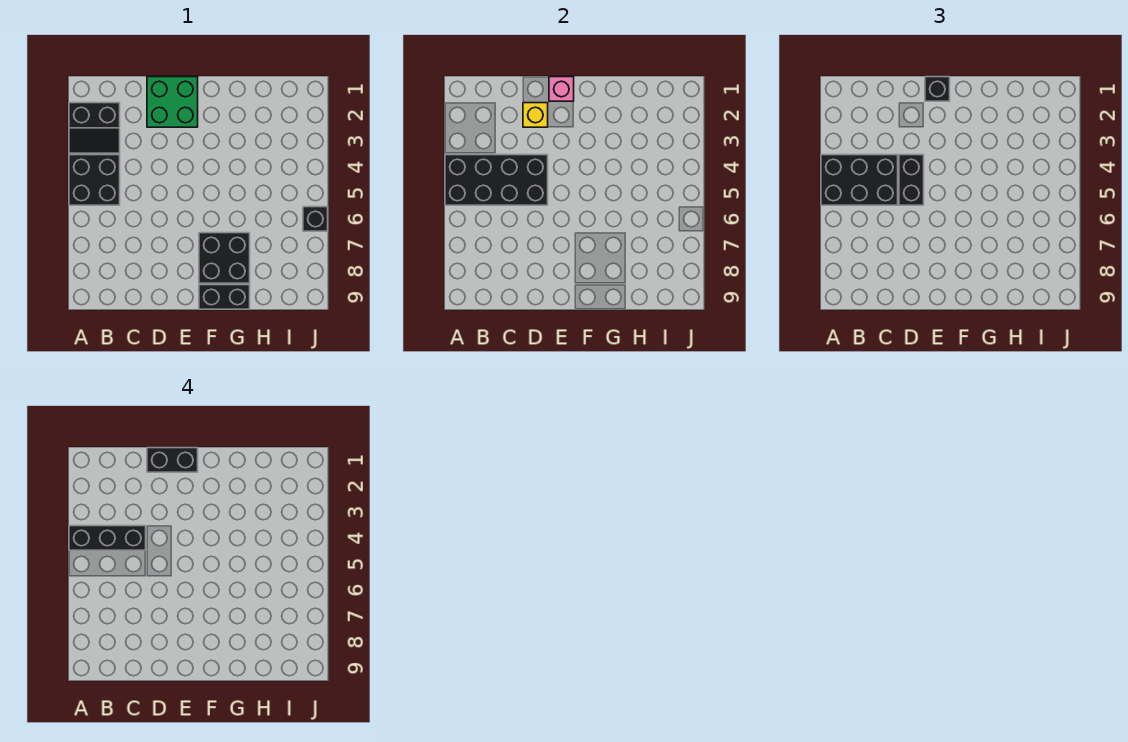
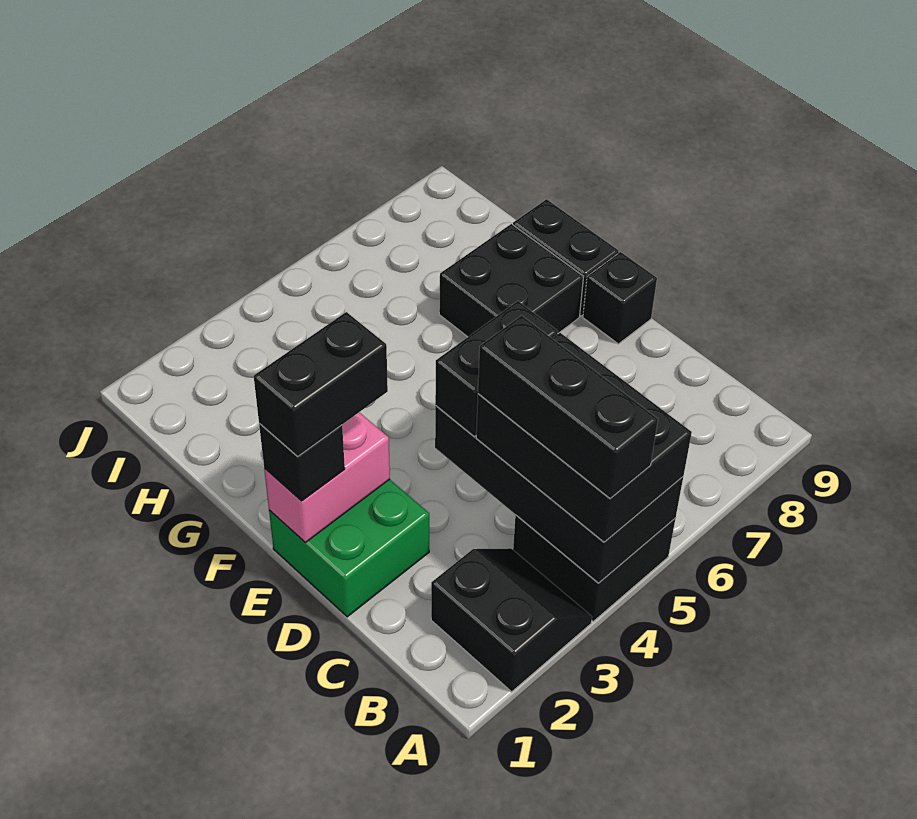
black 1x2 brick [147,448,198,472] -> black 1x2 brick turned to [254,312,388,457]
yellow 1x1 brick [523,103,548,127] -> none
pink 1x1 brick [549,77,574,101] -> pink 1x2 brick [264,413,390,542]
black 1x1 brick [303,207,328,231] -> black 1x1 brick moved to [583,252,657,344]

